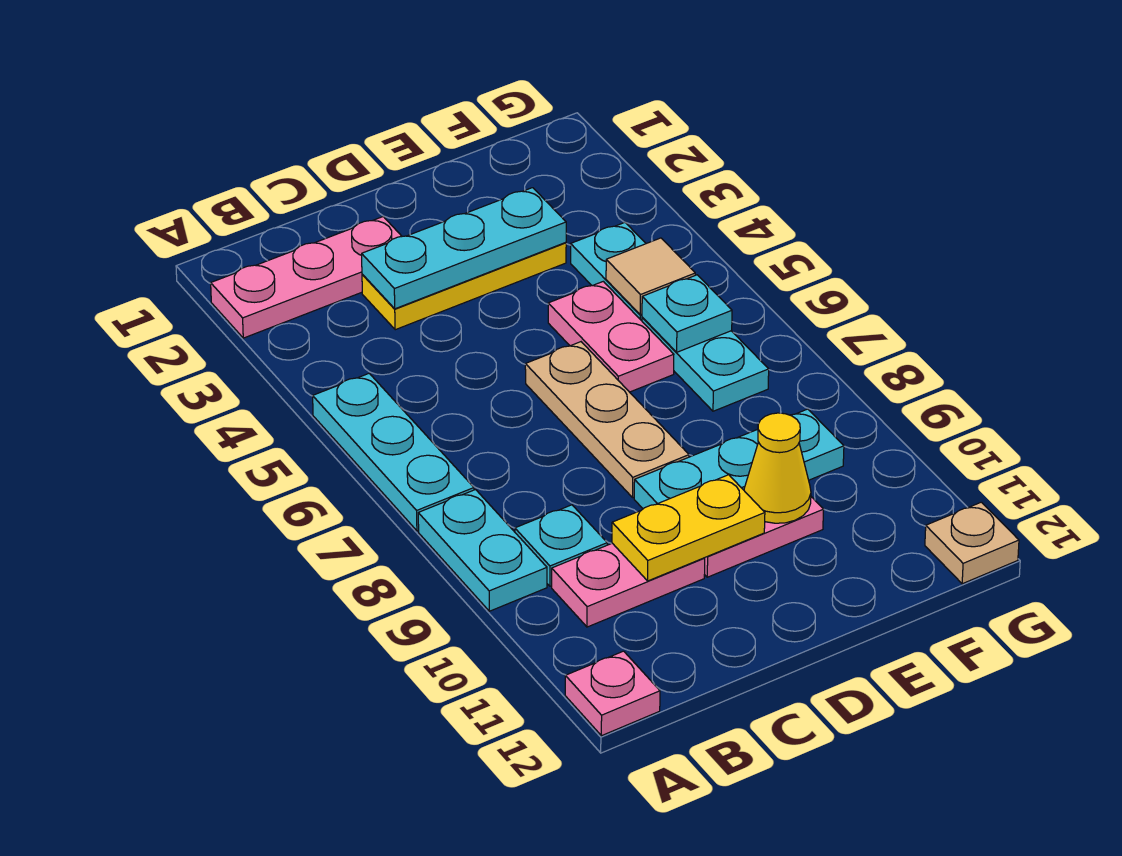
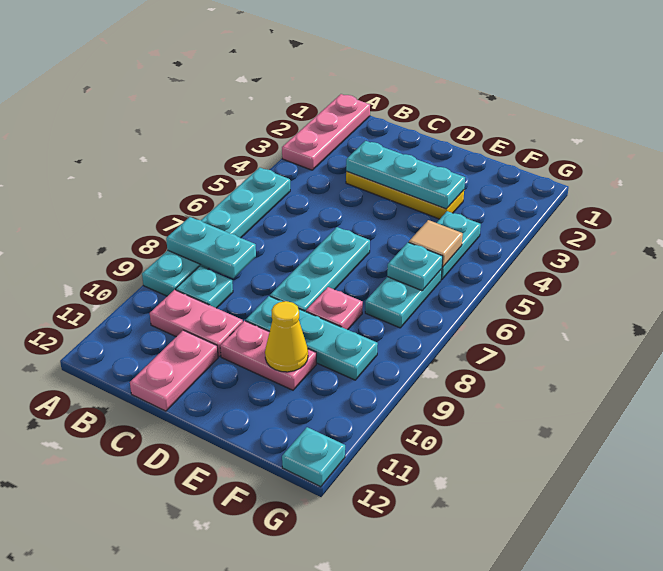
pink 1x3 plate [211,217,402,338] -> pink 1x3 plate turned to [282,94,370,170]
none -> cyan 1x2 plate [166,217,256,278]
pink 1x1 plate [565,651,660,736] -> pink 1x1 plate moved to [306,287,363,330]
yellow 1x2 plate [612,475,765,581] -> none
tan 1x3 plate [525,342,689,497] -> cyan 1x3 plate [270,227,370,312]
pink 1x2 plate [548,281,674,392] -> pink 1x2 plate moved to [130,330,218,411]
tan 1x1 plate [925,502,1019,584] -> cyan 1x1 plate [282,427,345,487]

